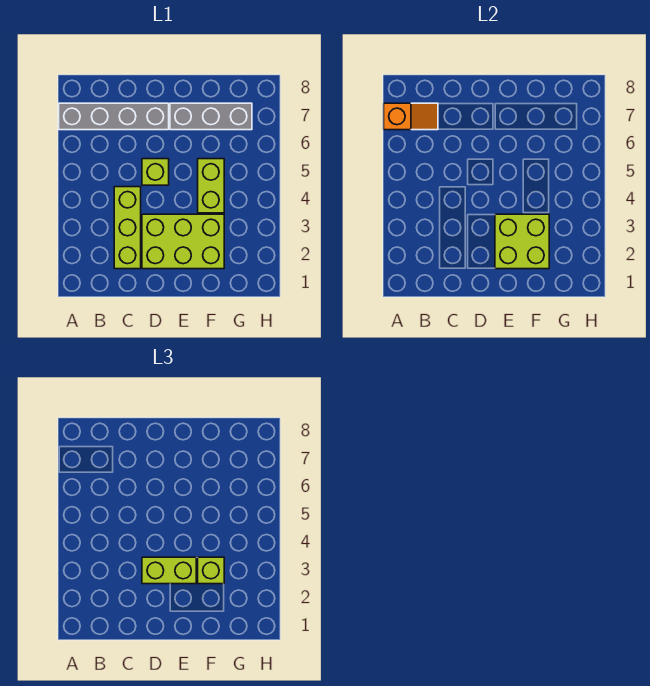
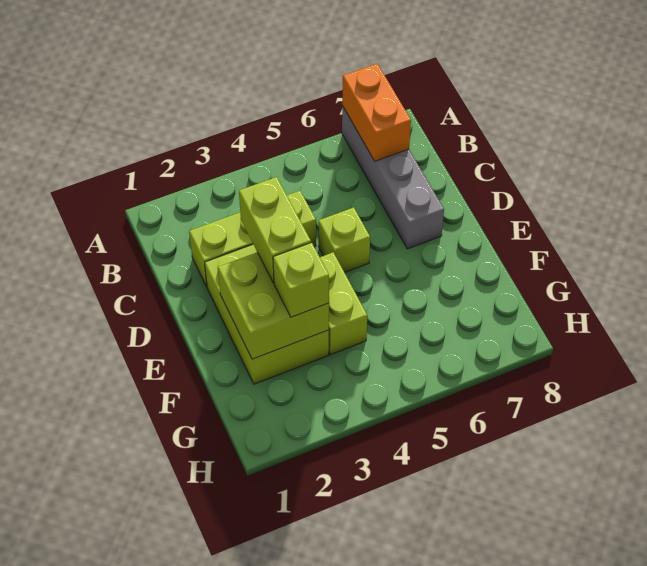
orange 1x2 slope [384,103,438,130] -> orange 1x2 brick [342,64,411,161]
grey 1x3 brick [170,103,252,130] -> none
lime 1x2 brick [198,159,224,213] -> lime 1x2 brick turned to [320,252,367,355]

